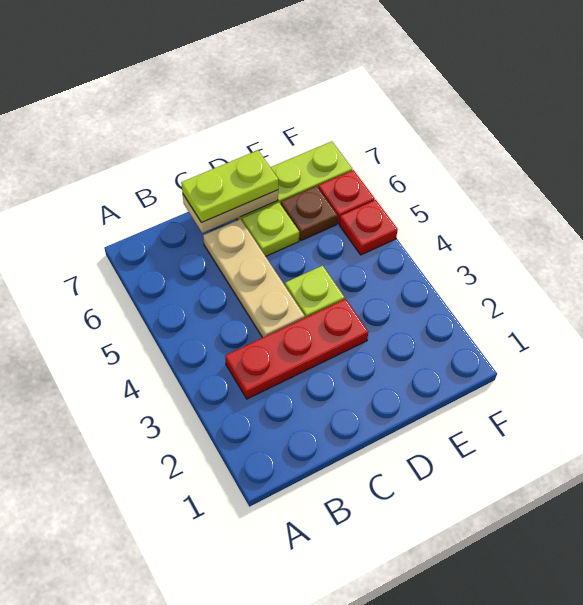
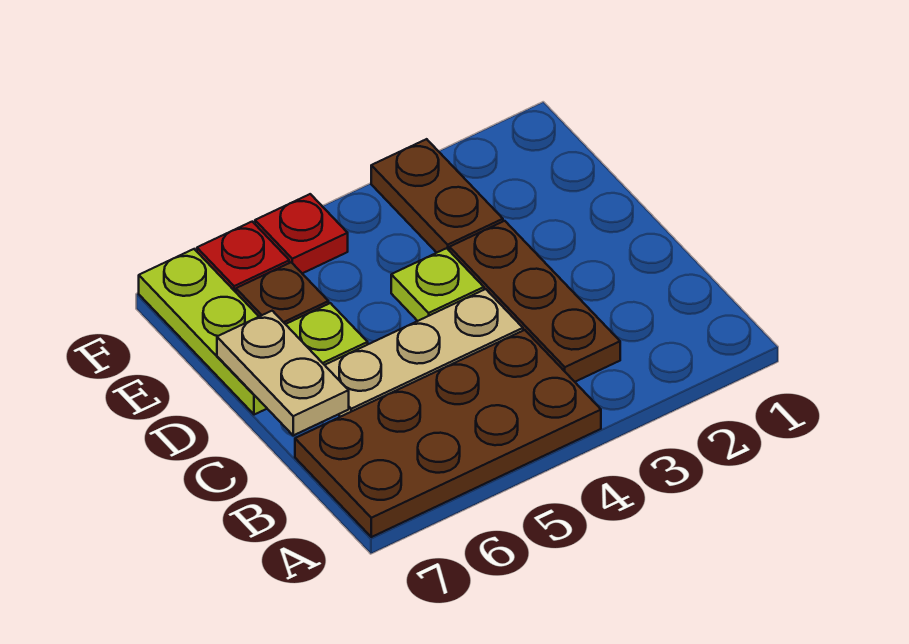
none -> brown 2x4 plate [295,330,601,537]
red 1x3 plate [225,299,368,399] -> brown 1x3 plate [449,221,620,382]
lime 1x2 plate [181,150,278,223] -> none
none -> brown 1x2 plate [371,139,503,253]

